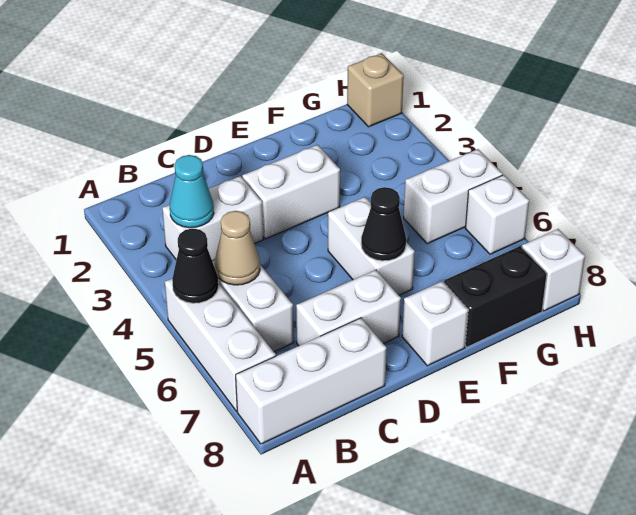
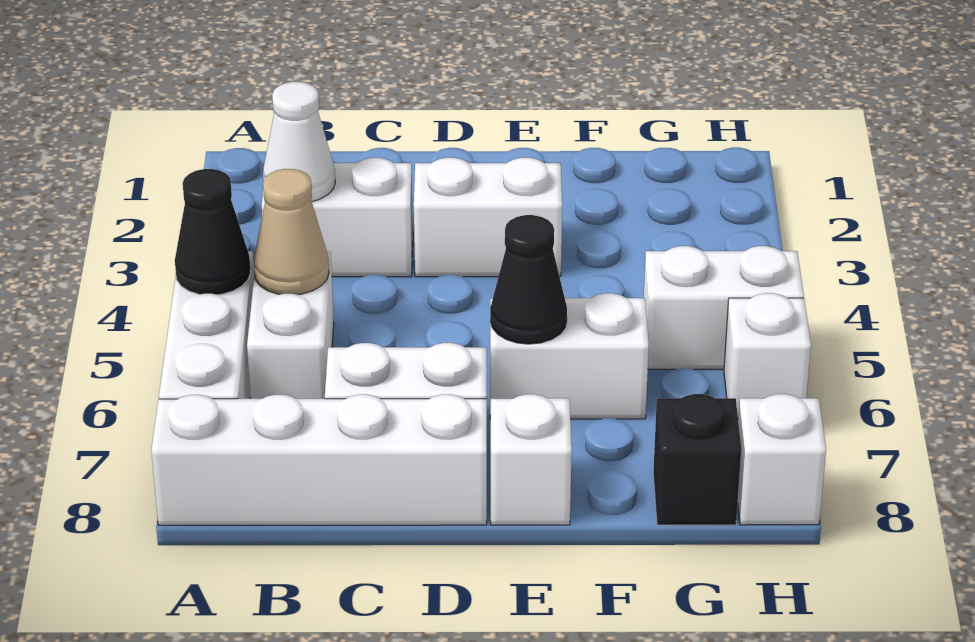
white 1x3 brick [236,318,386,444] -> white 1x4 brick [151,394,487,525]
cyan 1x1 cone [170,155,214,228] -> white 1x1 cone [263,82,335,202]
white 1x2 brick [328,197,415,295] -> white 1x2 brick turned to [490,293,649,419]
black 1x2 brick [444,246,547,347] -> black 1x1 brick [653,394,741,525]
tan 1x1 brick [347,53,404,127] -> none

